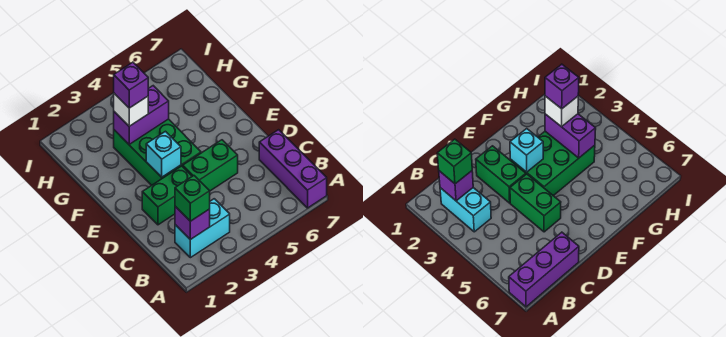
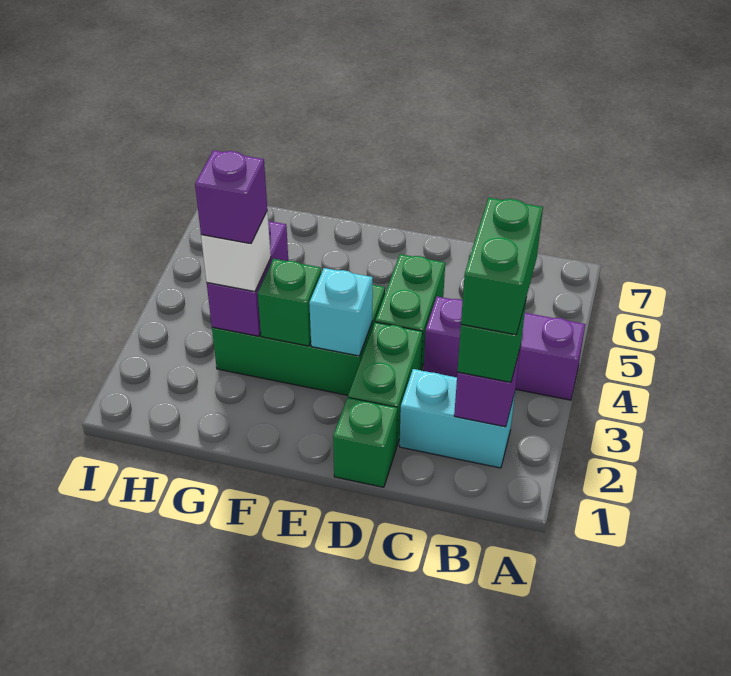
purple 1x3 brick [259,130,327,208] -> purple 1x3 brick moved to [424,297,585,400]
cyan 1x2 brick [175,199,230,258] -> cyan 1x2 brick turned to [400,369,515,468]
none -> green 1x2 brick [461,198,543,335]
none -> green 1x1 brick [333,398,397,487]
none -> green 1x1 brick [258,259,322,346]

